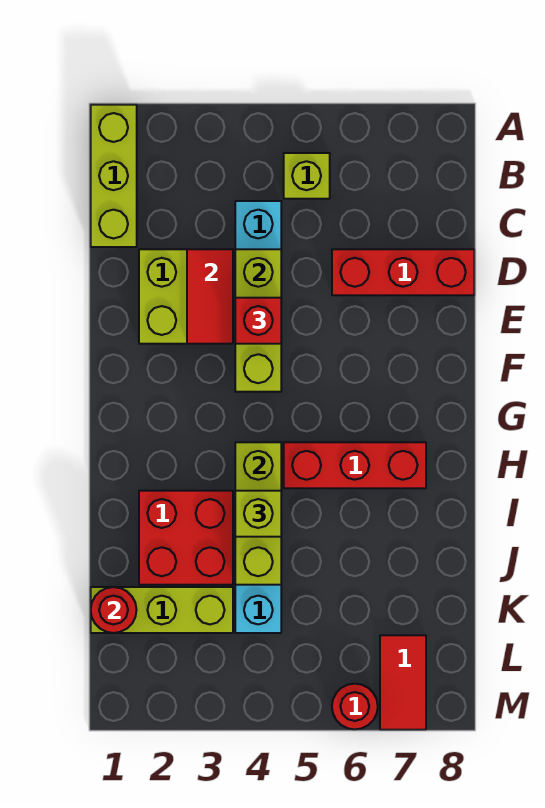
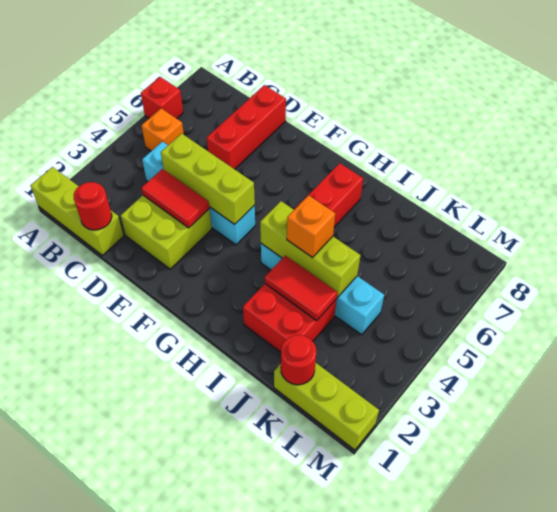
lime 1x1 brick [284,153,330,199] -> orange 1x1 brick [141,108,184,151]
red 1x1 brick [235,298,281,344] -> red 1x1 brick moved to [141,77,183,119]
lime 1x1 brick [235,491,281,537] -> orange 1x1 brick [287,195,335,257]
lime 1x3 brick [91,587,233,633] -> lime 1x3 brick turned to [274,363,379,450]
red 1x2 tile [380,635,426,730] -> red 1x2 tile moved to [265,256,338,320]
red 1x1 round brick [332,684,378,729] -> red 1x1 round brick moved to [74,182,112,230]

